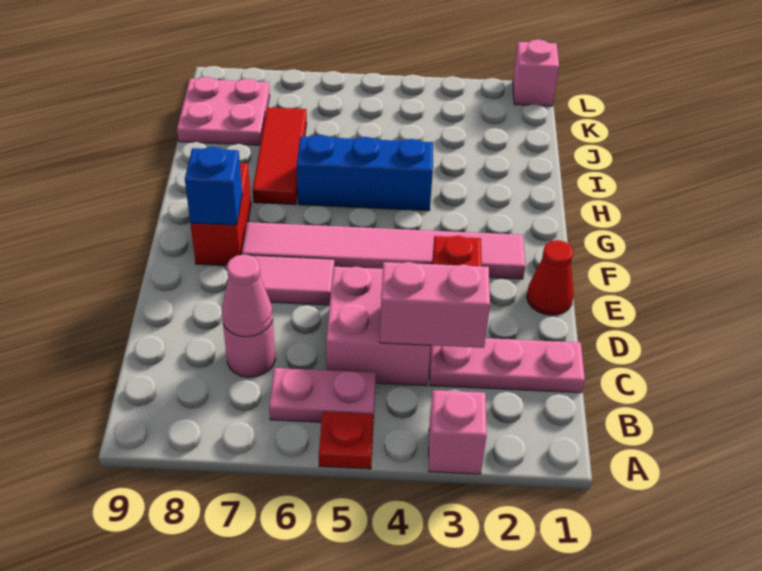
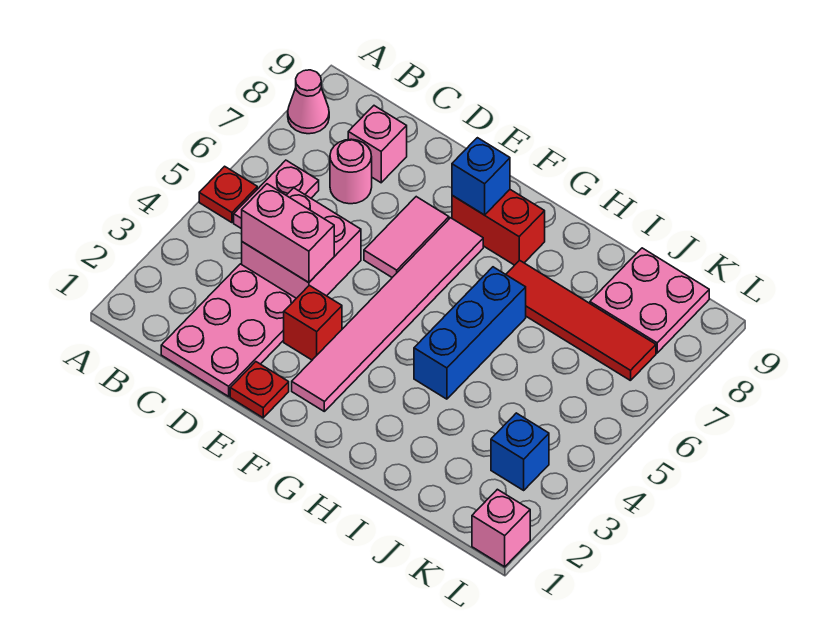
pink 1x1 brick [429,390,487,474] -> pink 1x1 brick moved to [348,106,407,183]
pink 1x3 plate [430,338,585,393] -> pink 2x3 plate [161,264,296,396]
pink 1x2 brick [380,262,490,348] -> pink 1x2 brick turned to [242,184,334,283]
pink 1x1 cone [222,255,273,337] -> pink 1x1 cone moved to [288,70,329,134]
red 1x1 cone [527,240,574,315] -> red 1x1 plate [230,362,289,418]
red 1x3 tile [253,107,307,205] -> red 1x4 tile [506,260,656,381]
none -> blue 1x1 brick [491,413,549,490]

